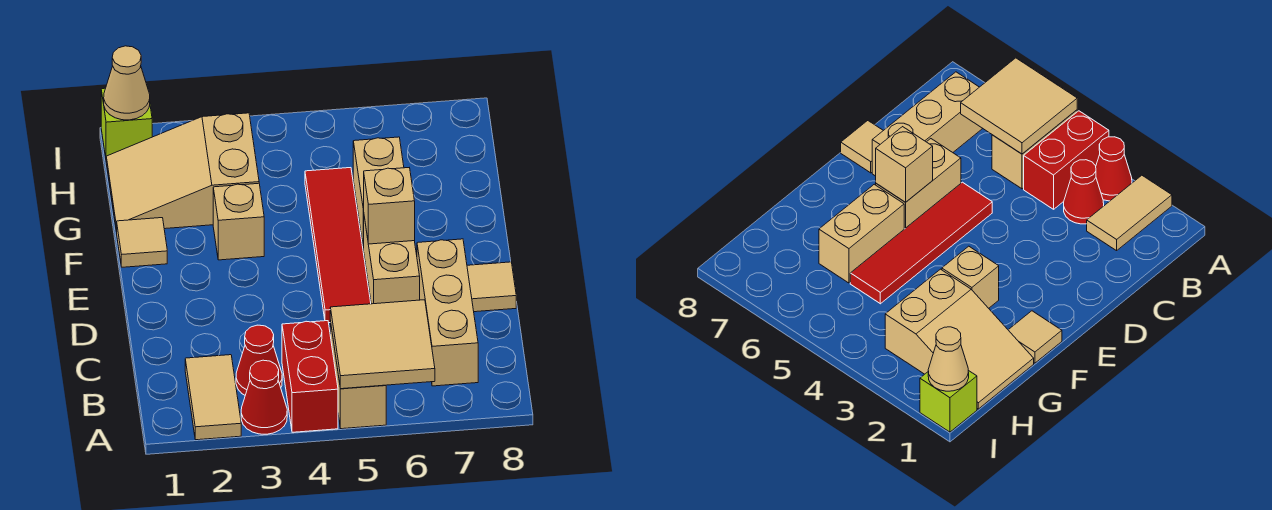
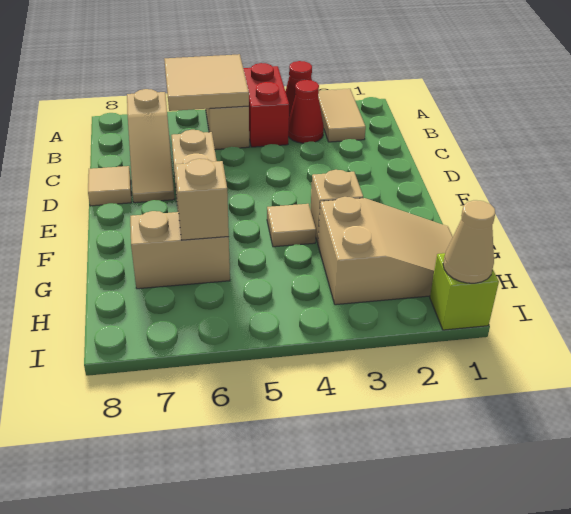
tan 1x3 brick [417,239,478,386] -> tan 1x3 slope [127,89,174,203]
red 1x4 tile [305,168,371,323] -> none
tan 1x1 brick [363,168,415,244] -> tan 1x1 brick moved to [175,159,229,240]
tan 1x1 tile [117,218,167,267] -> tan 1x1 tile moved to [267,204,316,247]
tan 1x2 brick [353,137,404,249] -> tan 1x2 brick turned to [130,211,230,289]

